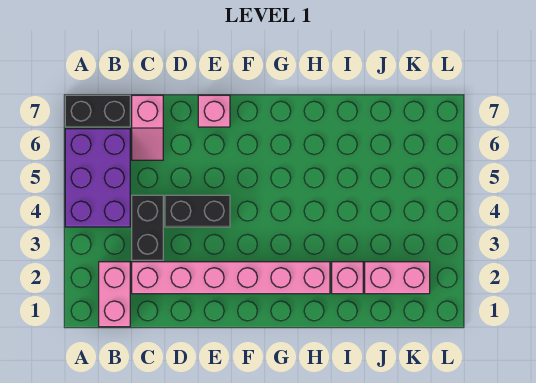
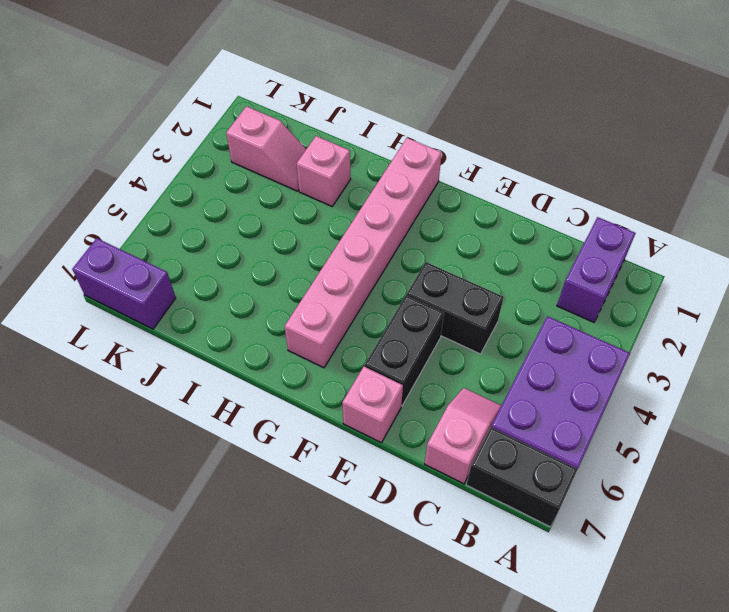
pink 1x2 brick [99,262,130,327] -> purple 1x2 brick [557,217,636,322]
pink 1x6 brick [132,262,330,294] -> pink 1x6 brick turned to [285,138,442,368]
black 1x2 brick [132,195,163,260] -> black 1x2 brick moved to [365,295,444,405]
pink 1x2 brick [365,262,430,294] -> pink 1x2 slope [226,106,306,191]
none -> purple 1x2 brick [72,238,176,329]

